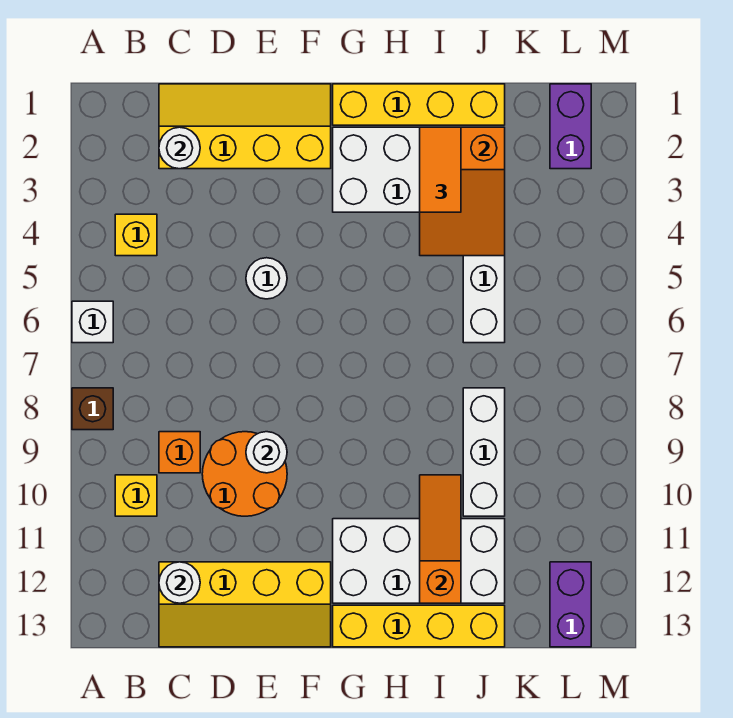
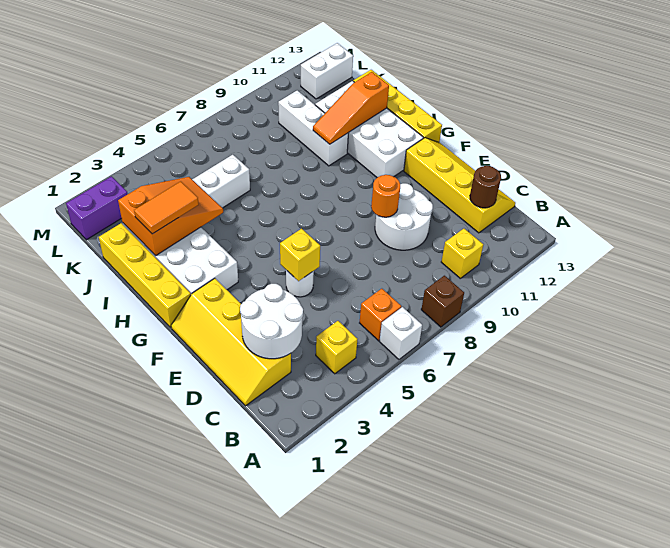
white 1x1 round brick [159,127,200,169] -> white 2x2 round brick [240,284,303,359]
orange 1x1 brick [159,432,200,473] -> orange 1x1 brick moved to [360,289,401,341]
white 1x1 round brick [159,562,200,603] -> brown 1x1 round brick [470,166,501,208]
orange 2x2 round brick [202,432,287,516] -> white 2x2 round brick [375,183,433,250]
none -> yellow 1x1 brick [280,229,320,281]
white 1x1 round brick [246,432,287,473] -> orange 1x1 round brick [371,175,400,217]
white 1x3 brick [463,388,505,516] -> white 1x3 brick turned to [278,91,348,166]
purple 1x2 brick [550,562,591,647] -> white 1x2 brick [301,43,353,99]

